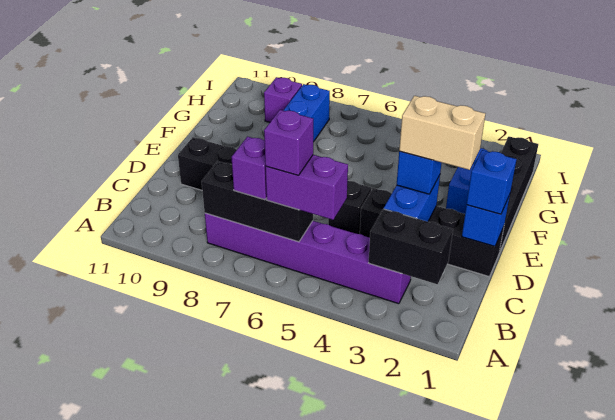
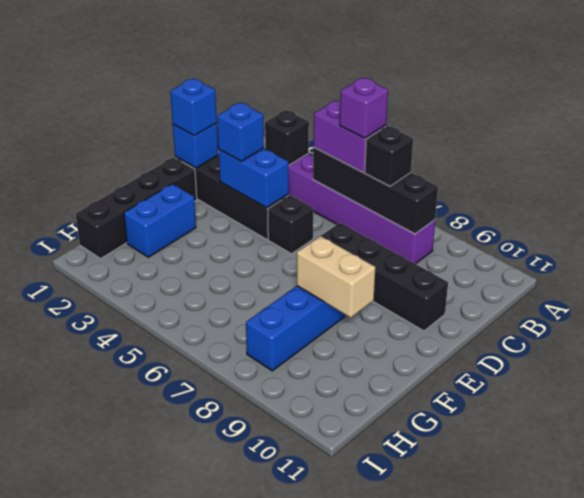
black 1x2 brick [369,209,453,284] -> black 1x1 brick [265,110,309,166]
black 1x3 brick [202,161,313,242] -> black 1x4 brick [313,148,438,234]
purple 1x1 brick [232,137,267,200] -> black 1x1 brick [365,126,413,186]
blue 1x2 brick [384,175,440,222] -> blue 1x2 brick turned to [219,148,289,208]
tan 1x2 brick [399,96,485,170] -> tan 1x2 brick moved to [297,236,375,318]
purple 1x1 brick [264,77,302,122] -> none

